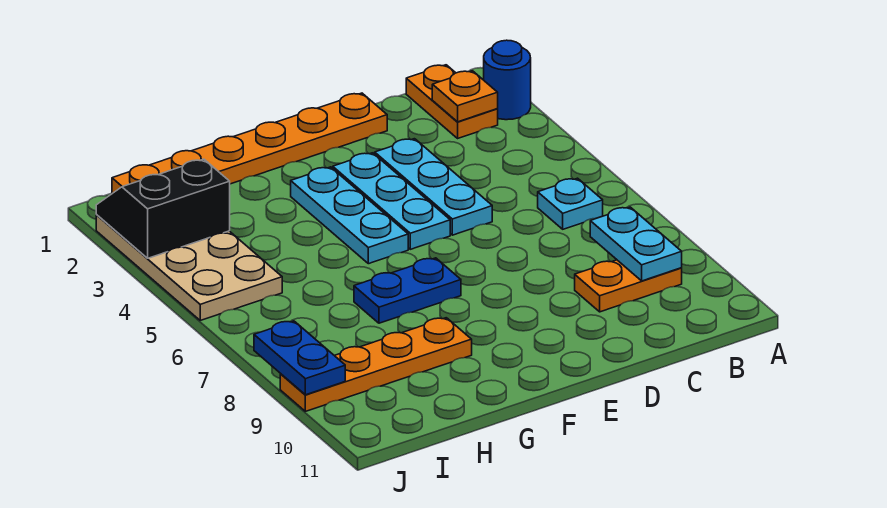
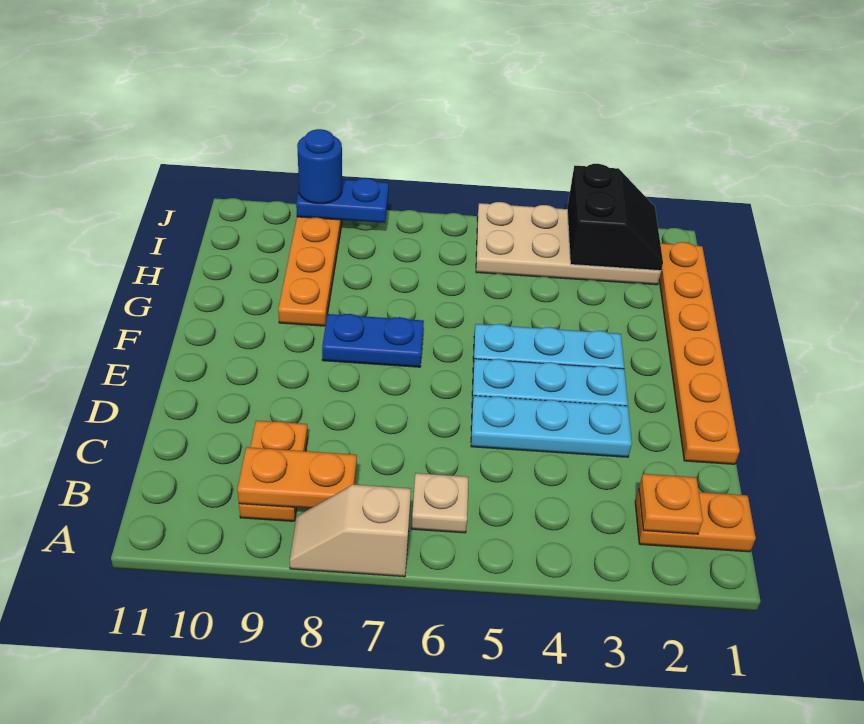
blue 1x1 round brick [484,40,531,120] -> blue 1x1 round brick moved to [297,129,342,204]
none -> tan 1x2 slope [290,485,411,577]
cyan 1x1 plate [538,178,603,229] -> tan 1x1 plate [411,473,468,533]
cyan 1x2 plate [590,207,682,281] -> orange 1x2 plate [237,447,357,508]
blue 1x2 plate [354,258,461,323] -> blue 1x2 plate turned to [322,314,424,367]

